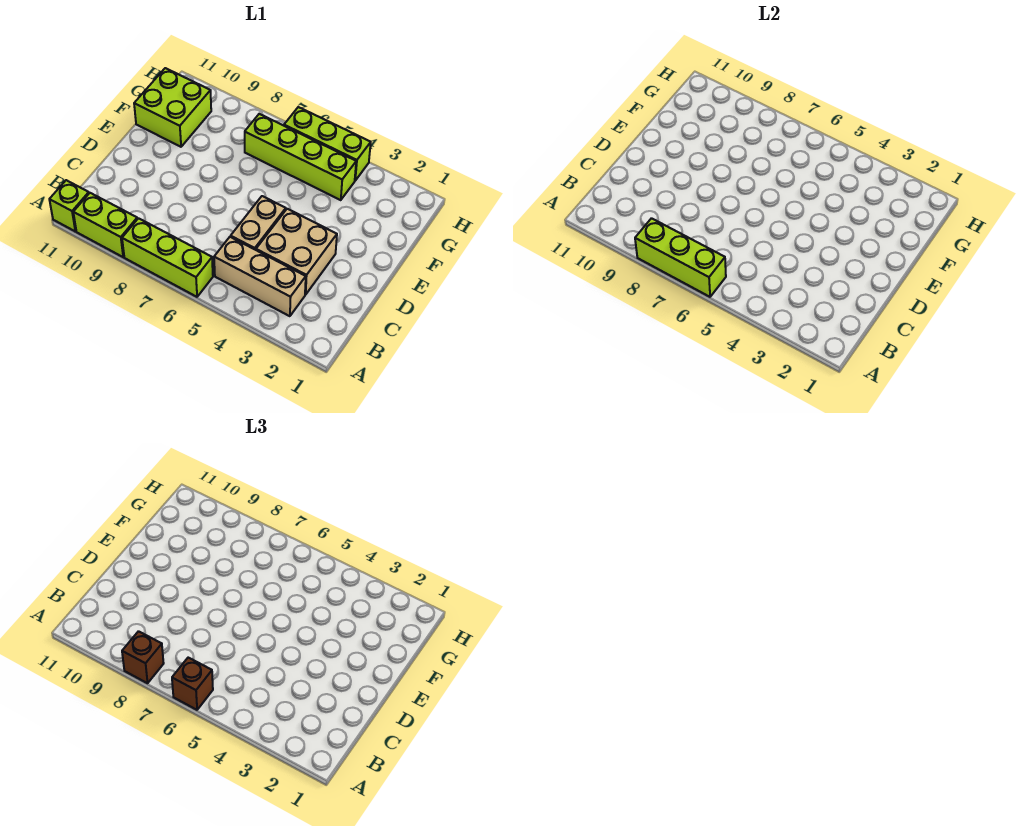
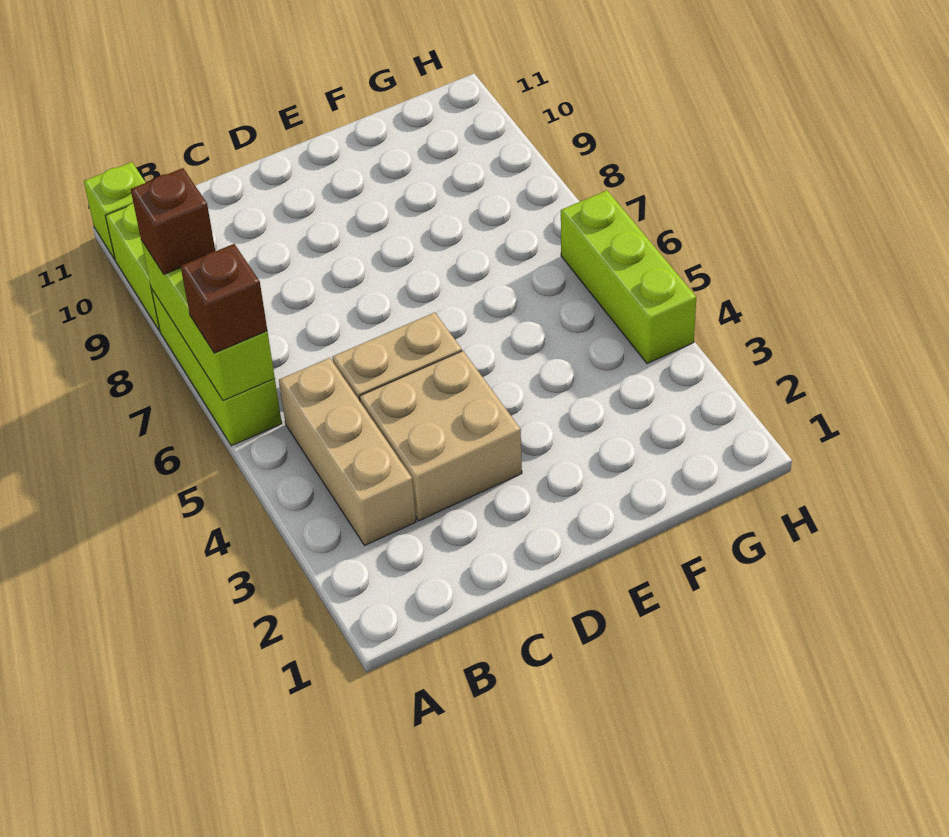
lime 2x2 brick [134,68,211,147] -> none
lime 1x4 brick [245,114,356,200] -> none

